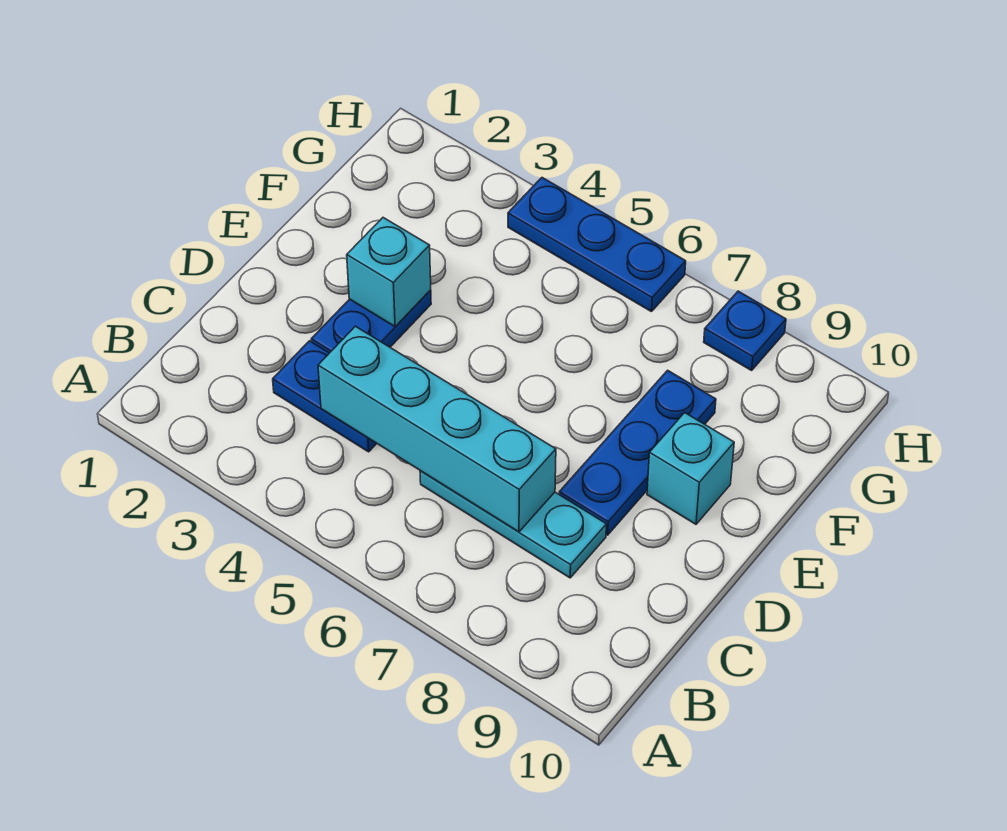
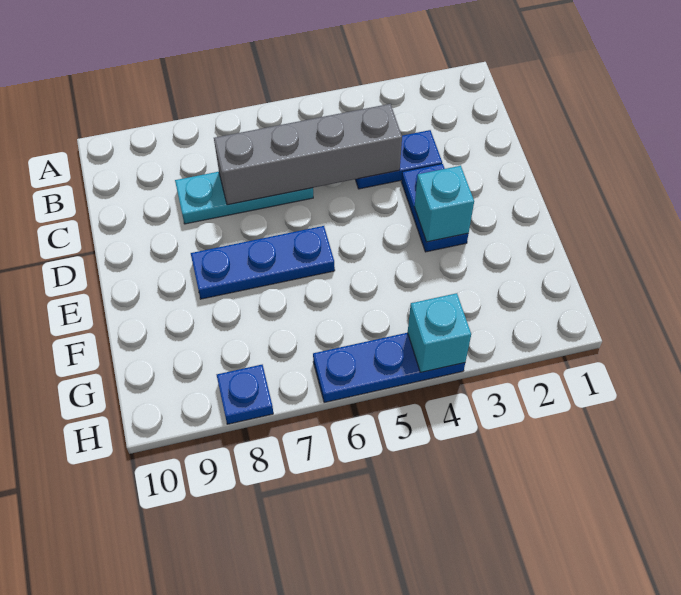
cyan 1x4 brick [318,326,556,532] -> grey 1x4 brick [214,104,402,205]
blue 1x3 plate [559,370,716,535] -> blue 1x3 plate turned to [191,226,335,299]
cyan 1x1 brick [647,413,734,524] -> cyan 1x1 brick moved to [408,293,471,372]

